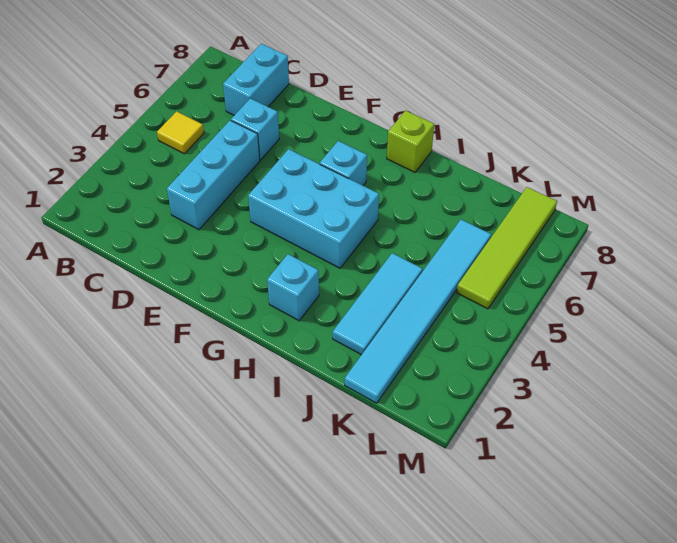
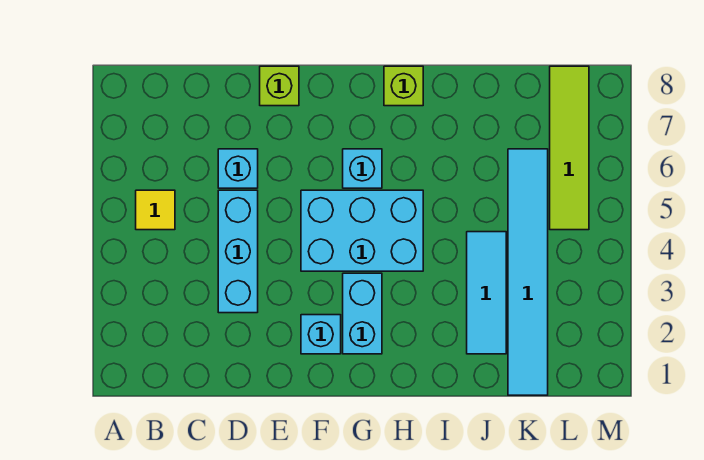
cyan 1x2 brick [223,44,289,115] -> cyan 1x2 brick moved to [343,273,382,354]
none -> lime 1x1 brick [260,66,299,106]
cyan 1x1 brick [267,254,319,321] -> cyan 1x1 brick moved to [301,315,341,354]

